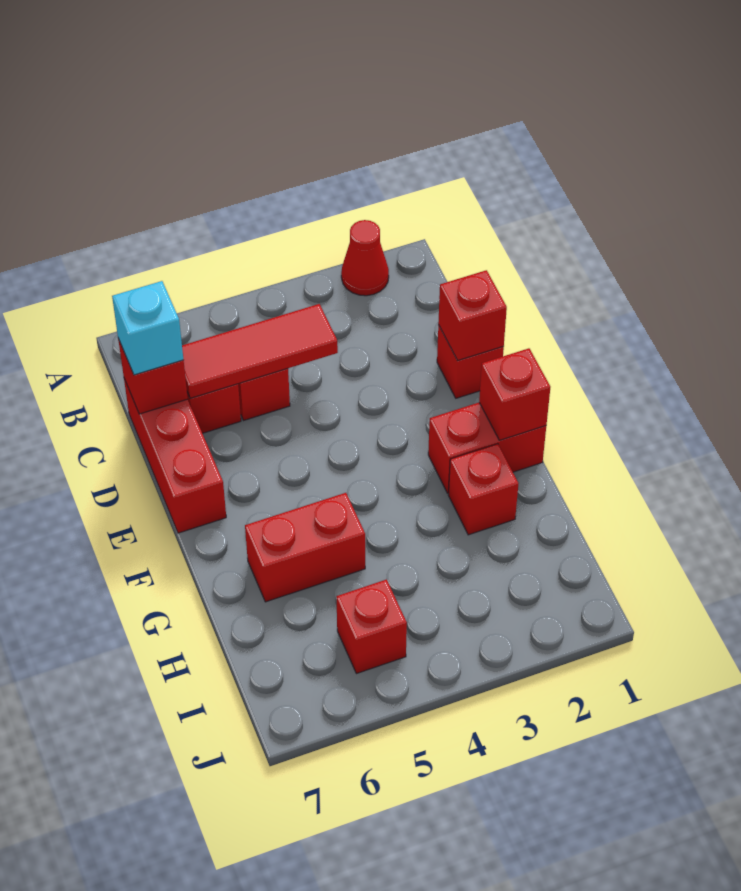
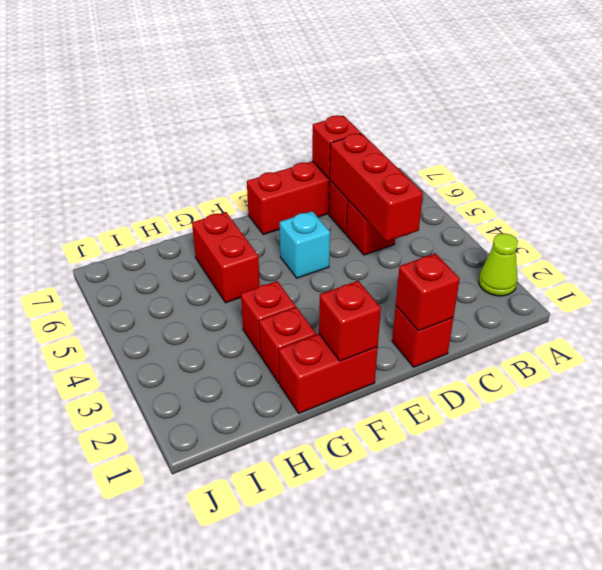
red 1x1 cone [341,220,389,296] -> lime 1x1 cone [479,233,518,296]
red 1x3 tile [182,304,338,398] -> red 1x3 brick [330,134,423,241]
cyan 1x1 brick [112,281,183,375] -> cyan 1x1 brick moved to [280,211,330,278]
red 1x2 brick [428,403,546,493] -> red 1x2 brick turned to [279,334,378,413]
red 1x1 brick [336,579,407,674] -> red 1x1 brick moved to [241,281,296,355]

